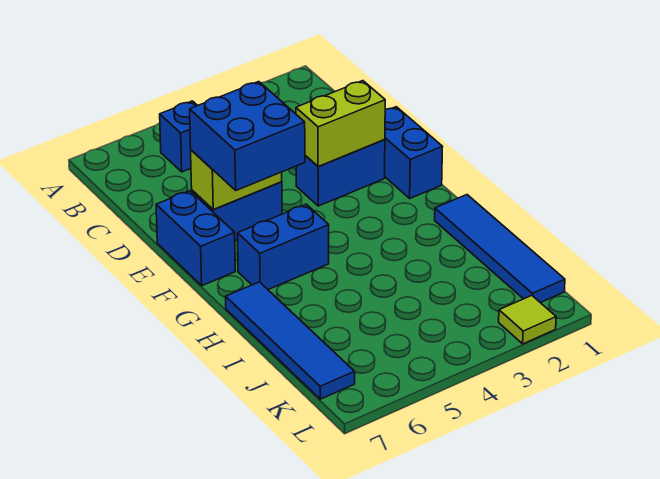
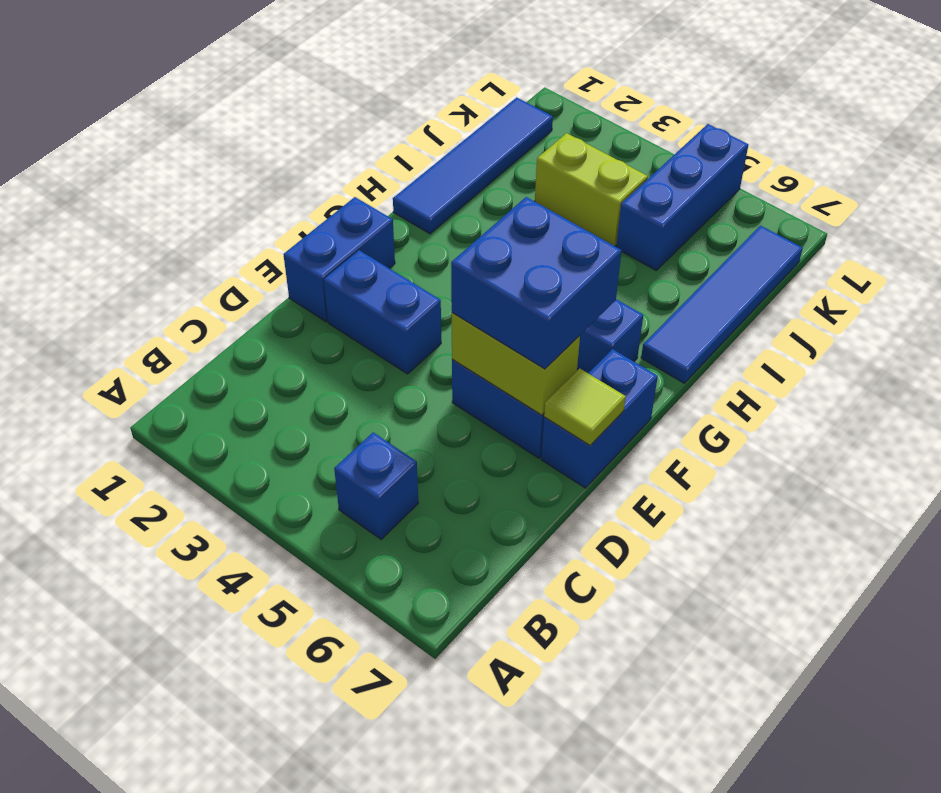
lime 1x2 brick [296,81,385,167] -> lime 1x2 brick moved to [535,133,648,246]
none -> blue 1x3 brick [616,124,748,270]
lime 1x1 tile [499,295,556,344] -> lime 1x1 tile moved to [544,368,626,445]

